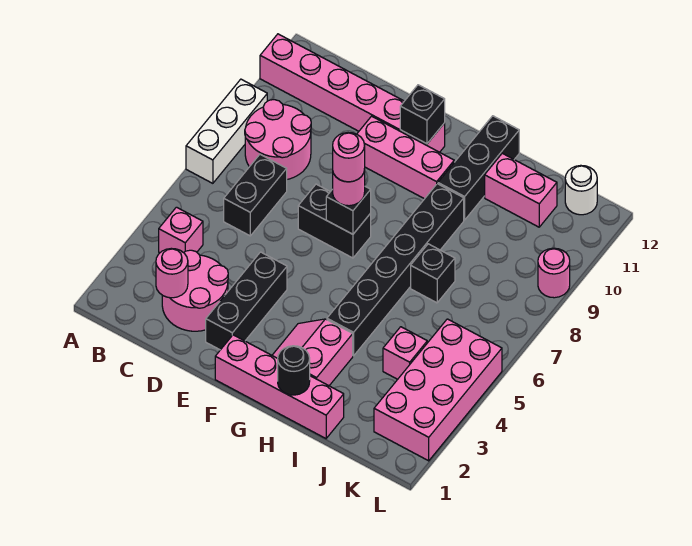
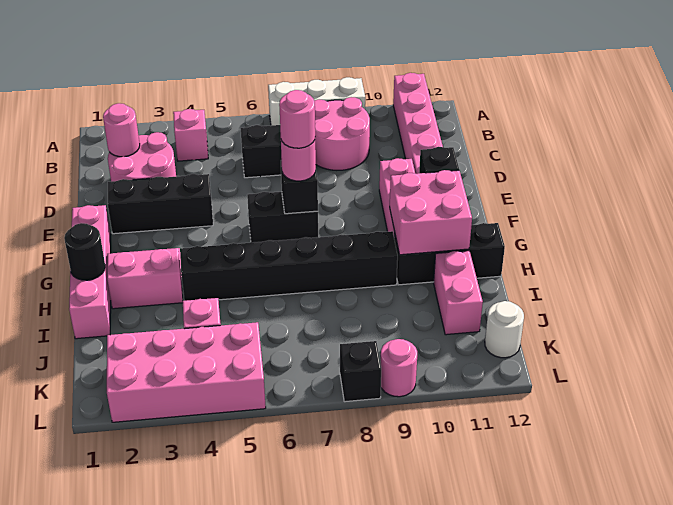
black 1x2 brick [298,184,371,258] -> black 1x2 brick turned to [247,192,318,243]
none -> pink 2x2 brick [390,170,472,255]
black 1x1 brick [411,244,455,303] -> black 1x1 brick moved to [340,341,381,402]

